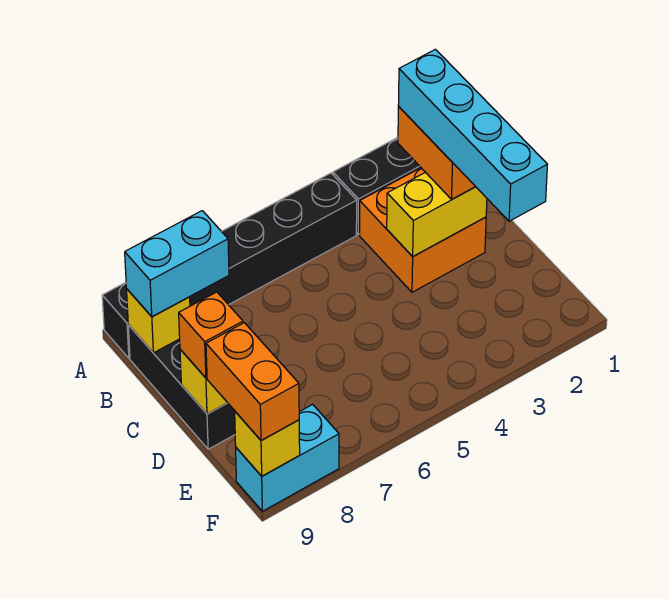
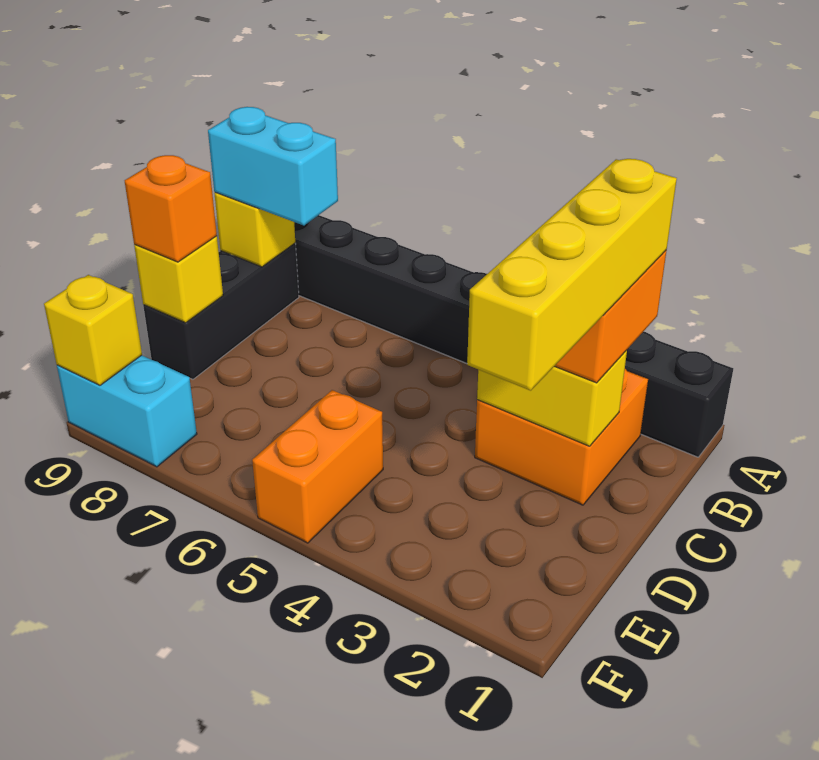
cyan 1x4 brick [398,49,547,221] -> yellow 1x4 brick [467,159,677,391]
orange 1x2 brick [206,323,299,441] -> orange 1x2 brick moved to [252,390,383,543]

